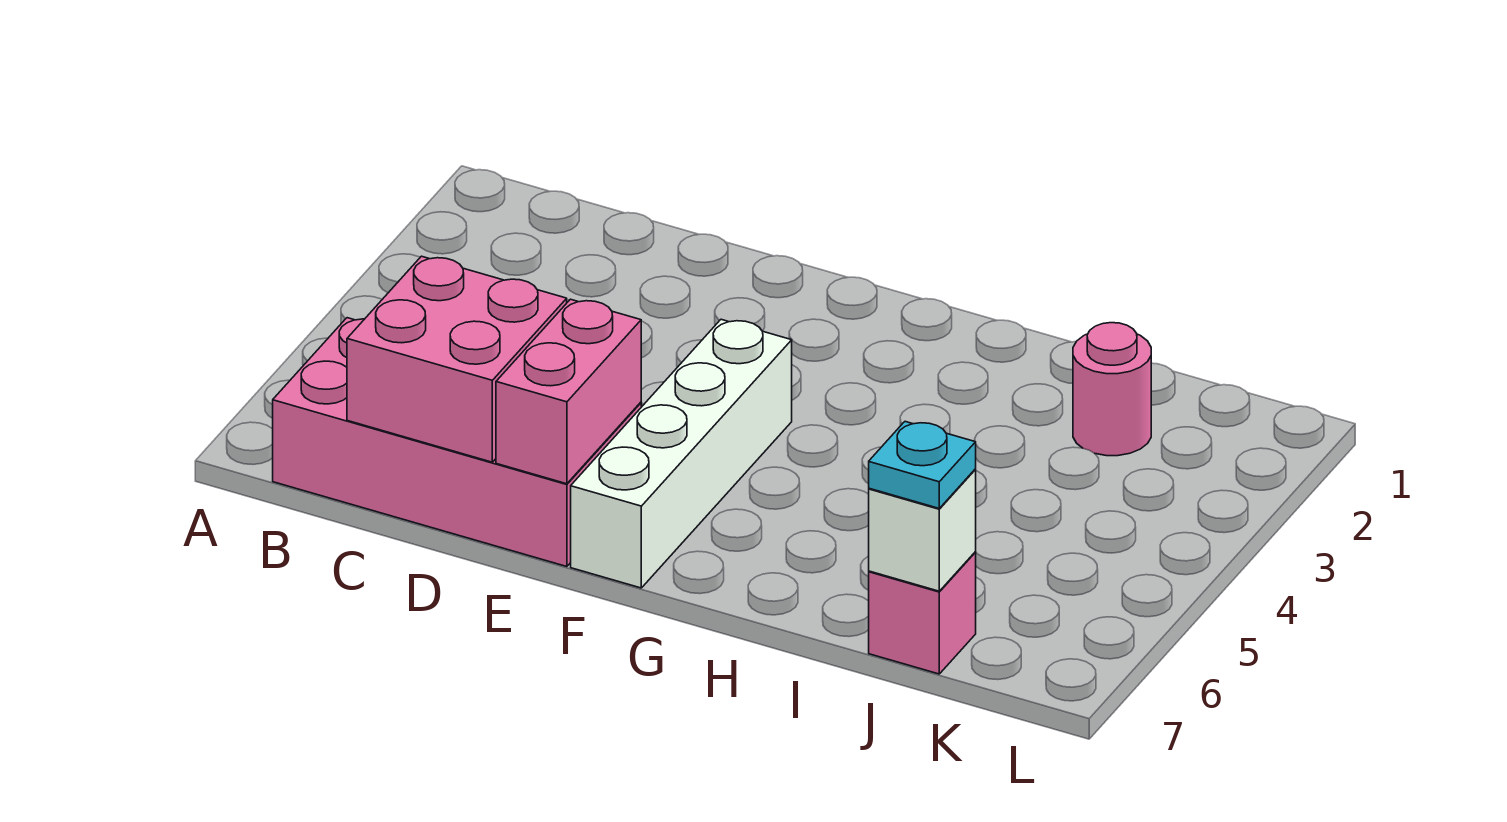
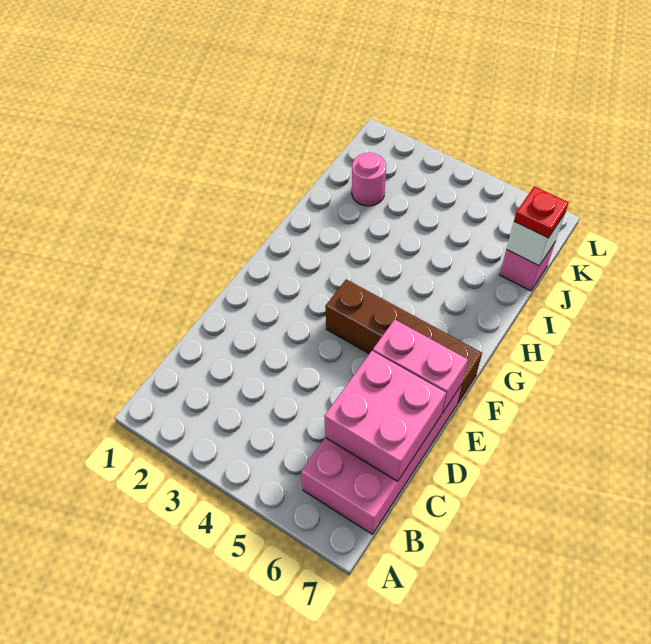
white 1x4 brick [571,319,792,588] -> brown 1x4 brick [325,279,482,404]
cyan 1x1 plate [869,422,976,508] -> red 1x1 plate [514,186,569,238]

